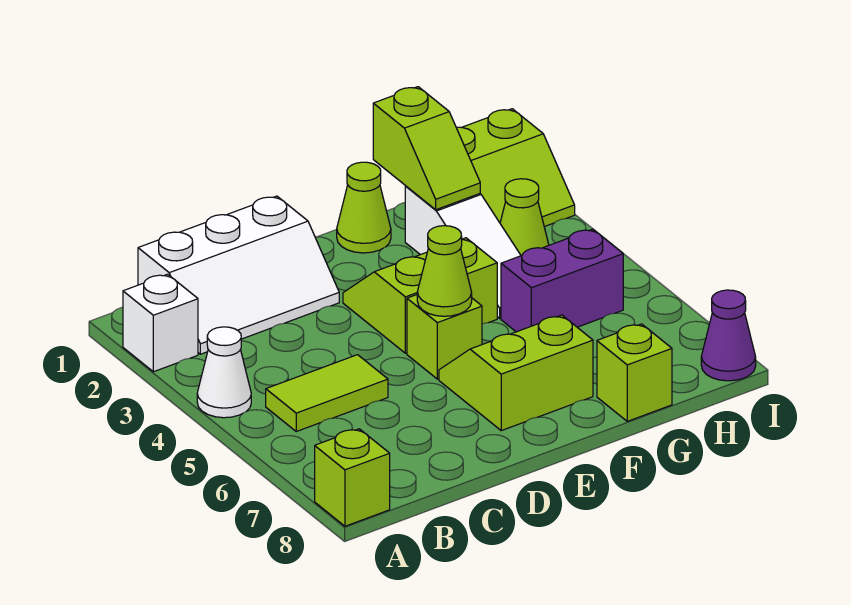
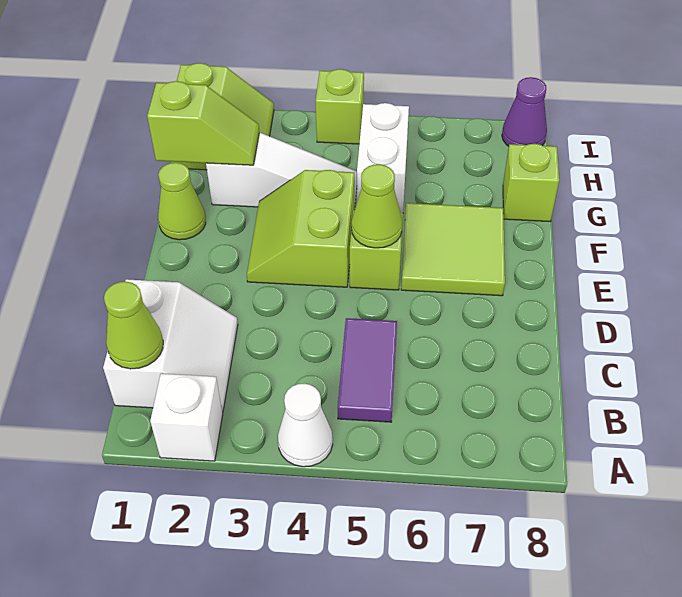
lime 1x1 brick [315,429,390,526] -> lime 1x1 brick moved to [315,69,364,144]
white 2x3 slope [138,196,339,354] -> white 2x2 slope [103,279,238,412]
lime 1x2 tile [266,355,388,431] -> purple 1x2 tile [338,318,397,422]
lime 2x2 slope [439,315,593,431] -> lime 2x2 tile [401,203,505,296]
purple 1x2 brick [501,229,623,332] -> white 1x2 brick [357,103,409,212]
lime 1x1 cone [500,179,549,256] -> lime 1x1 cone moved to [104,282,163,369]

